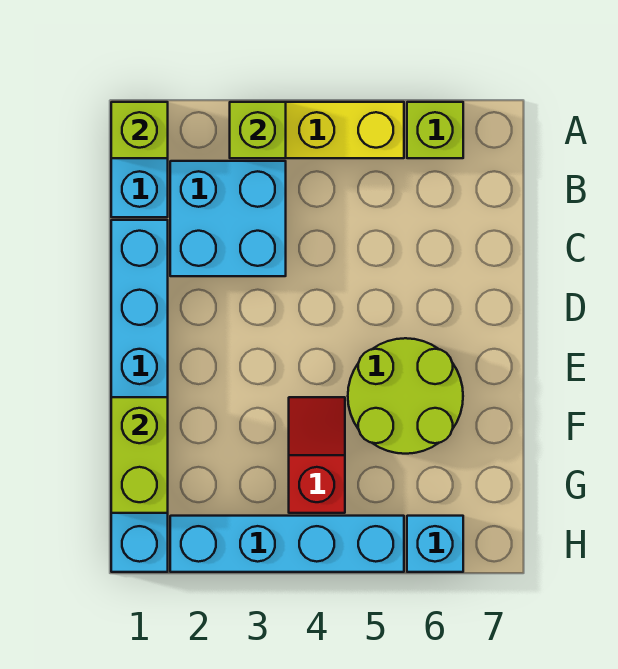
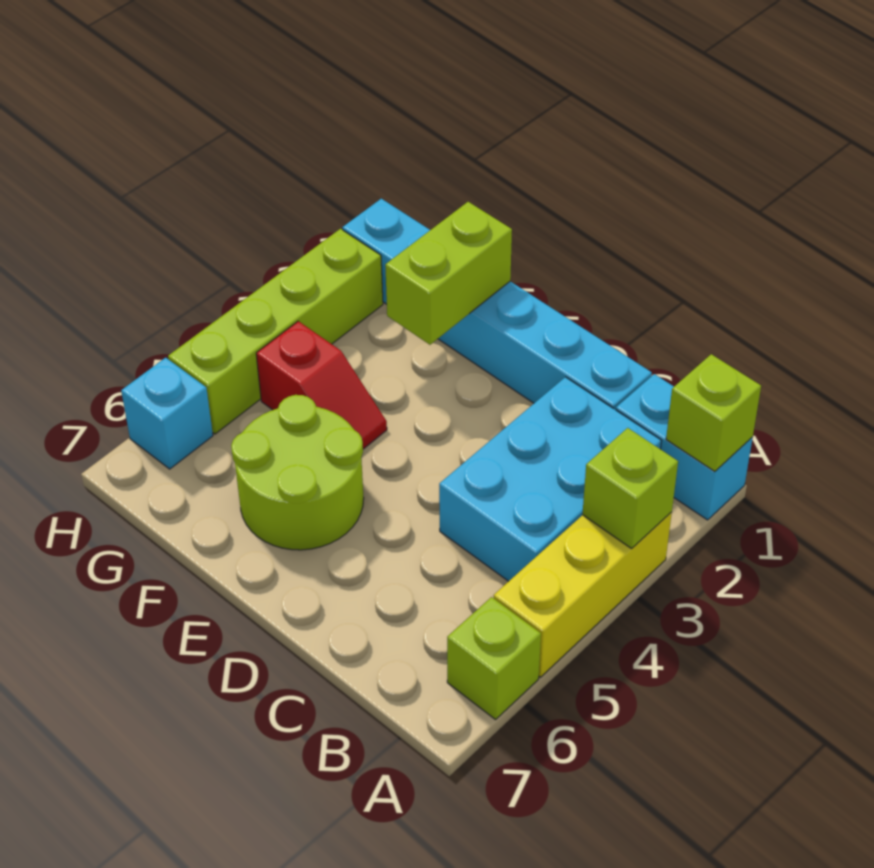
cyan 2x2 brick [170,161,286,276] -> cyan 2x3 brick [439,377,661,581]
lime 1x2 brick [111,397,168,513] -> lime 1x2 brick turned to [385,202,512,345]
cyan 1x4 brick [170,516,404,572] -> lime 1x4 brick [168,229,383,434]

